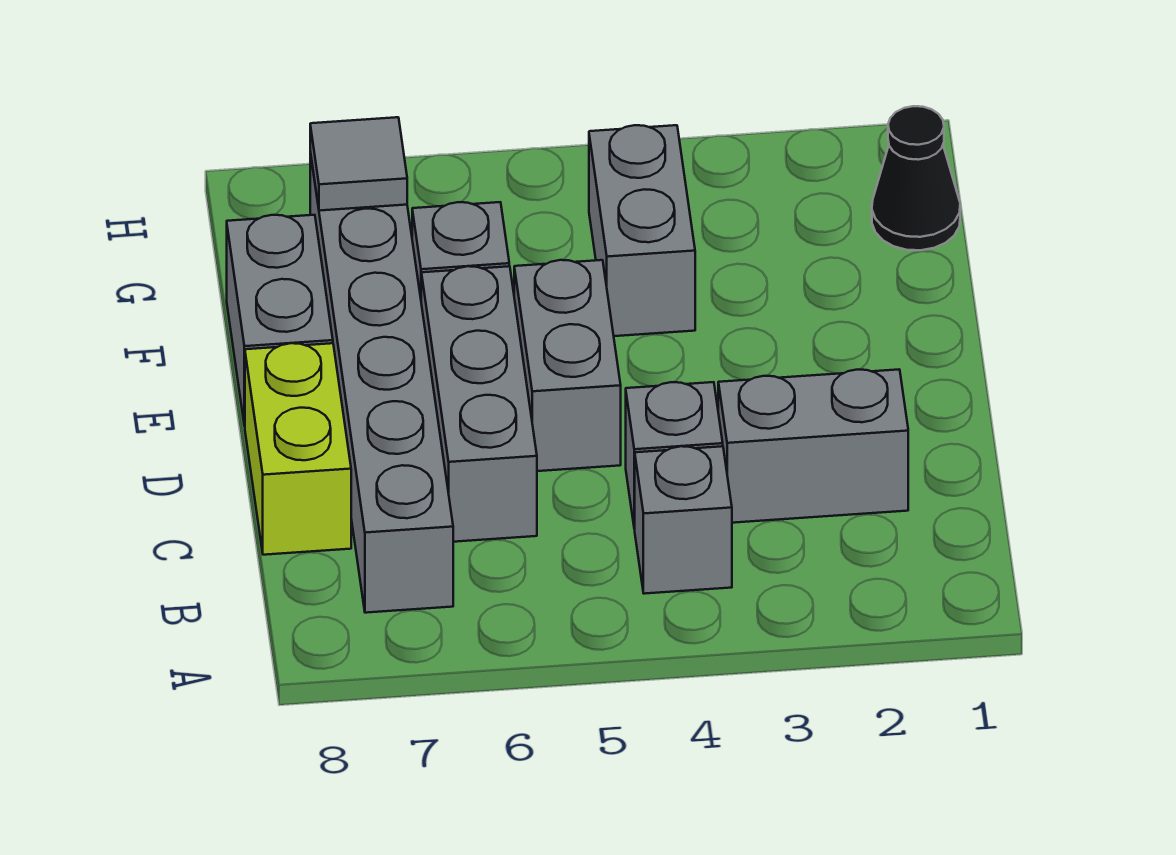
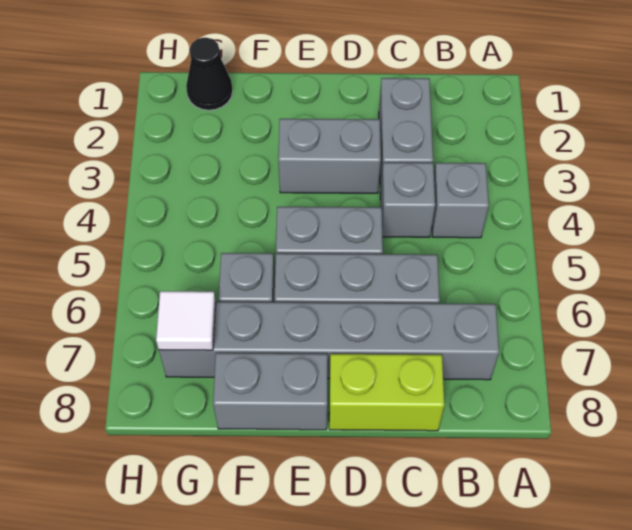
grey 1x2 brick [589,125,695,336] -> grey 1x2 brick moved to [278,119,381,193]
grey 1x1 tile [310,117,407,211] -> white 1x1 tile [156,291,216,350]

